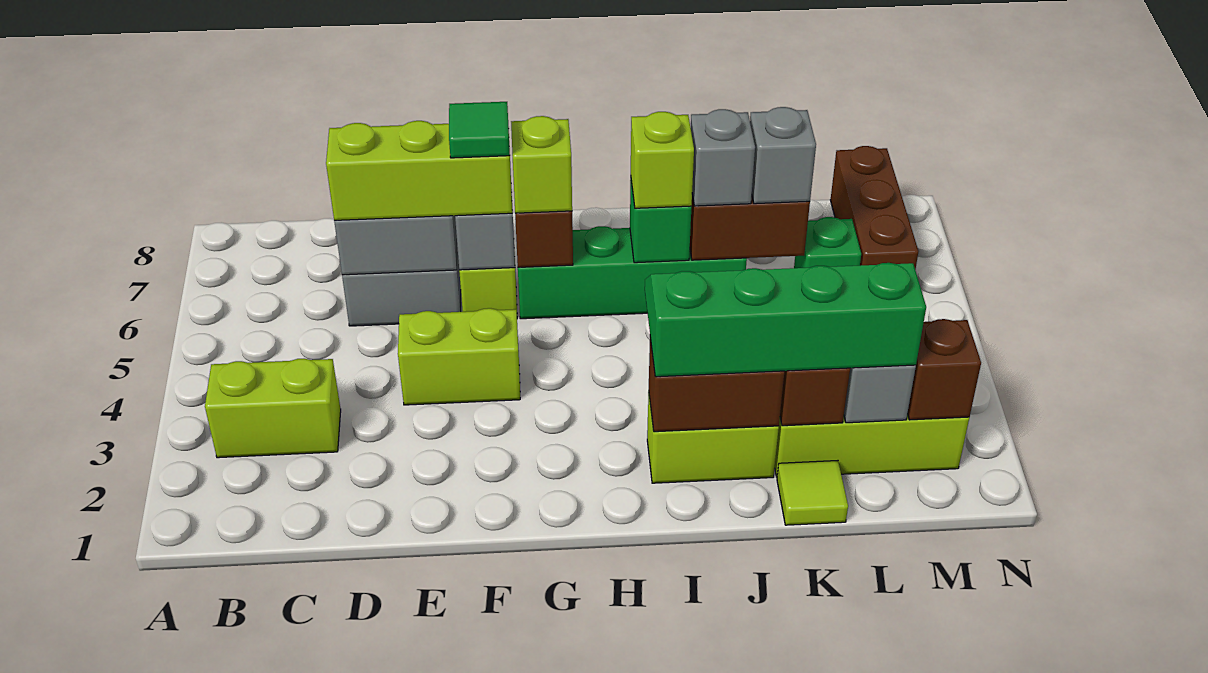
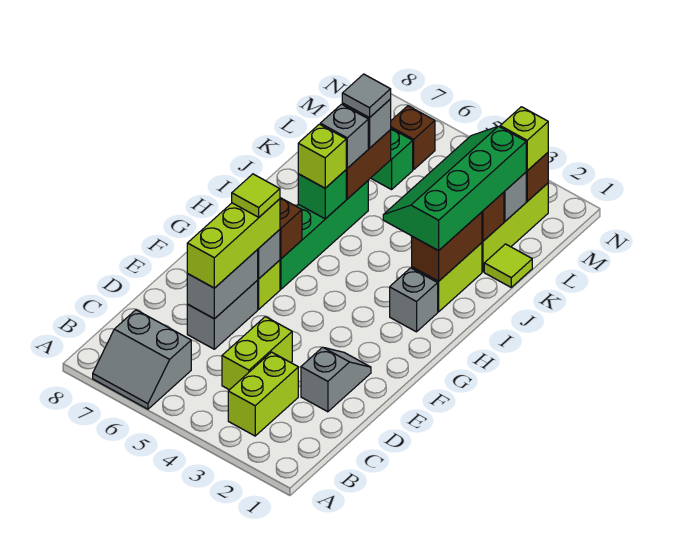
none -> grey 2x2 slope [93,310,191,409]
none -> grey 1x2 slope [301,347,371,412]
lime 1x2 brick [398,308,520,405] -> lime 1x2 brick moved to [222,317,292,390]
green 1x1 tile [449,102,509,158] -> lime 1x1 tile [232,174,280,217]
lime 1x1 brick [511,116,572,213] -> lime 1x1 brick moved to [500,107,548,171]
none -> grey 1x1 brick [390,268,438,332]
none -> grey 1x1 tile [342,74,391,118]
brown 1x3 brick [830,146,918,270] -> brown 1x1 brick [391,106,435,169]

